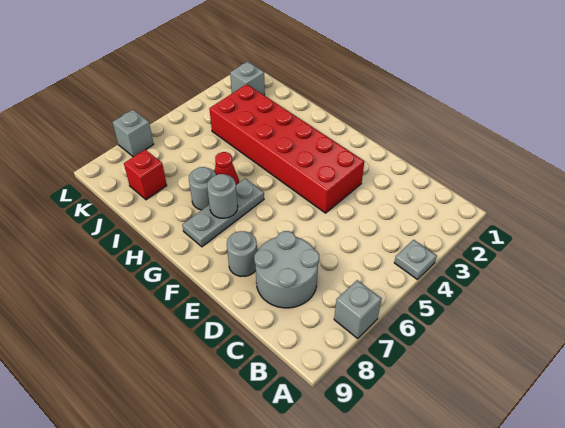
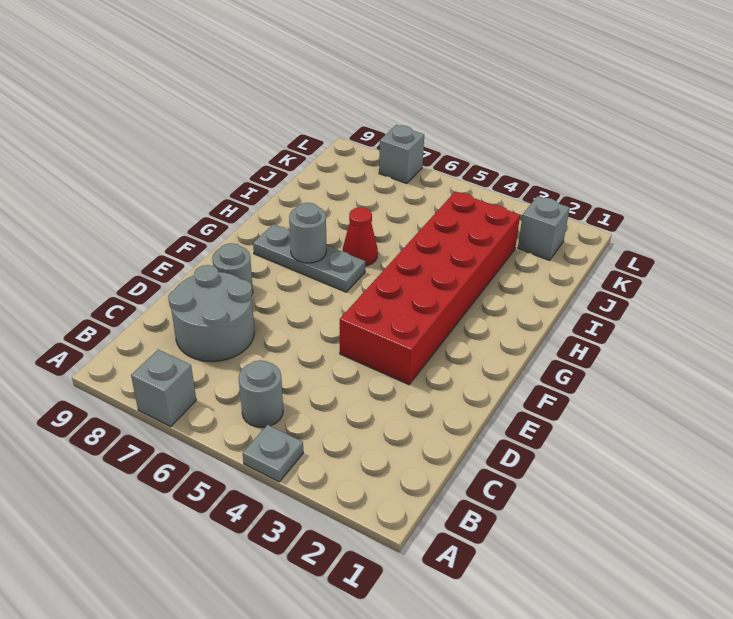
grey 1x1 round brick [189,167,216,210] -> grey 1x1 round brick moved to [239,360,283,427]
red 1x1 brick [124,150,167,200] -> none

